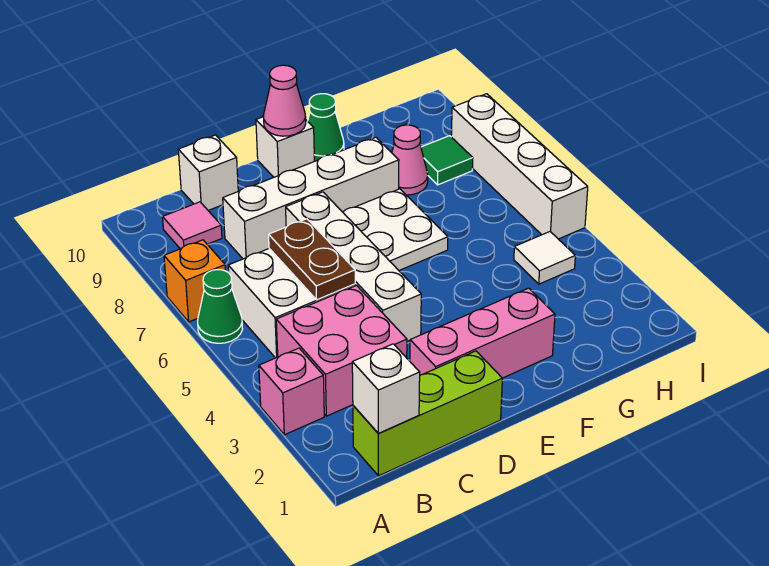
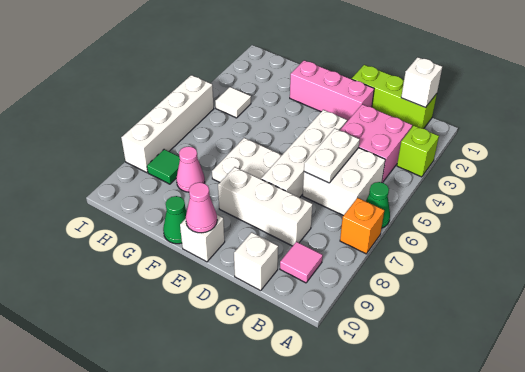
pink 1x1 brick [259,348,324,435] -> lime 1x1 brick [397,126,439,177]
brown 1x2 plate [269,219,355,300] -> white 1x2 plate [304,128,360,183]
white 1x4 brick [223,137,399,259] -> white 1x3 brick [218,167,313,246]

